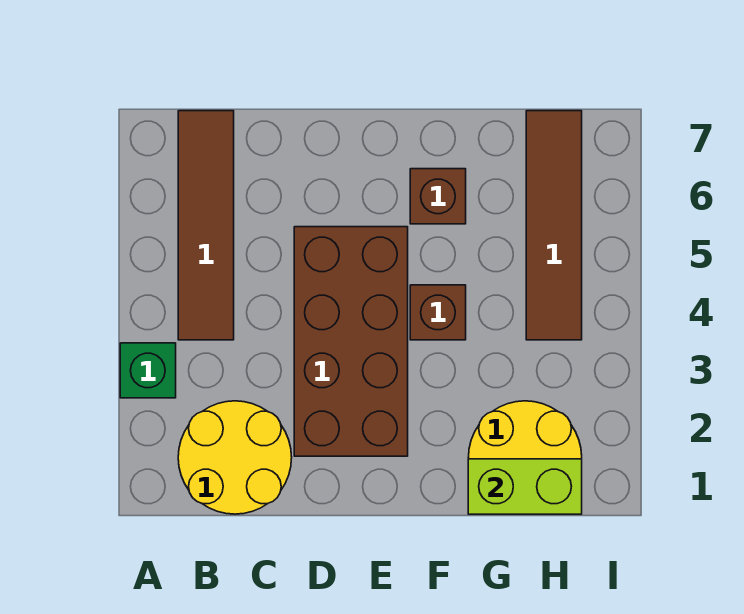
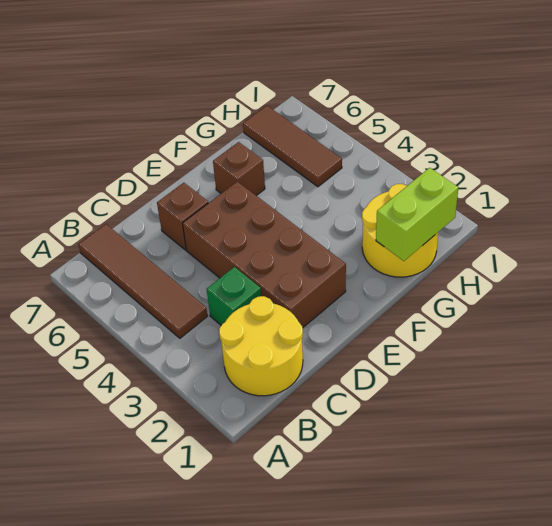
green 1x1 brick [120,343,176,398] -> green 1x1 brick moved to [207,267,261,325]
brown 1x1 brick [410,285,466,340] -> brown 1x1 brick moved to [157,183,208,250]
brown 1x4 tile [526,111,582,340] -> brown 1x3 tile [243,106,342,187]

